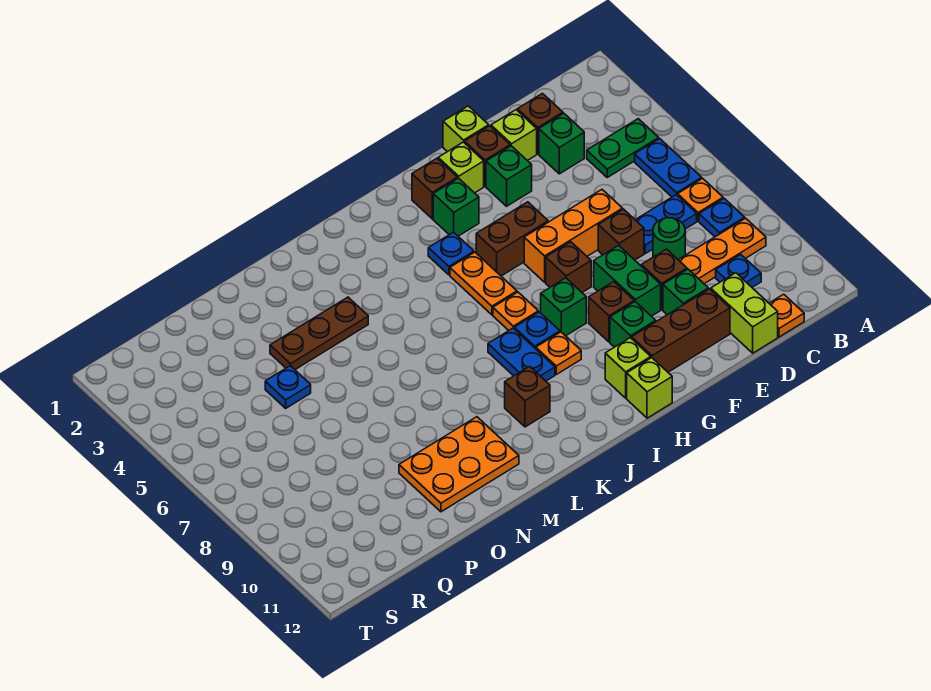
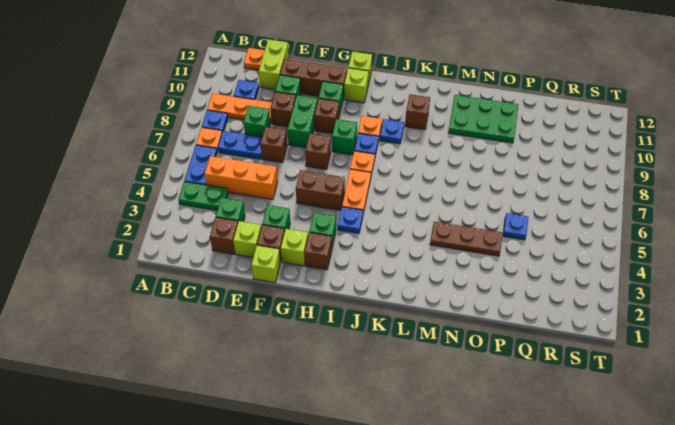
green 1x1 round brick [653,218,685,259] -> green 1x1 brick [243,106,270,137]
orange 1x3 brick [524,190,623,282] -> orange 1x3 brick moved to [205,156,278,200]
blue 1x2 plate [488,328,555,381] -> blue 1x1 plate [380,119,404,144]
orange 2x3 plate [399,417,519,512] -> green 2x3 plate [448,95,518,143]

